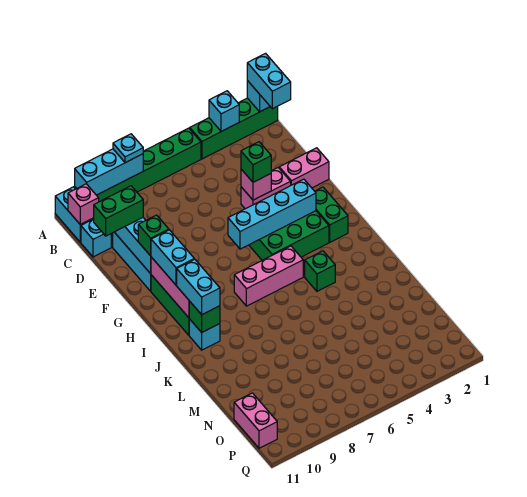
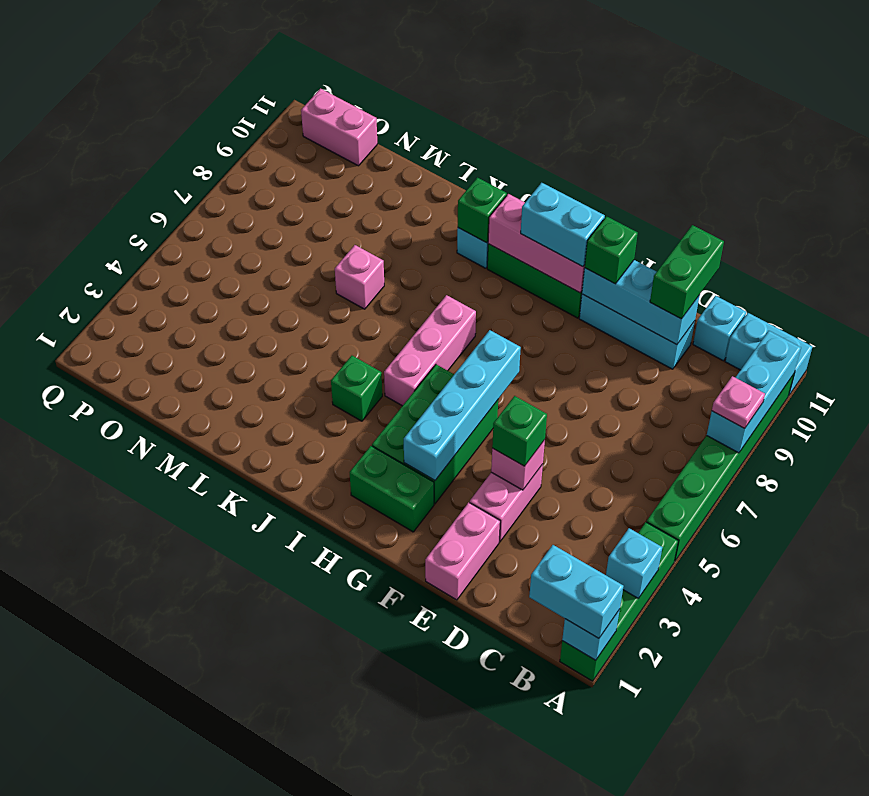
cyan 1x1 plate [113,134,143,163] -> pink 1x1 plate [712,376,765,429]
pink 1x1 brick [68,184,99,225] -> pink 1x1 brick moved to [335,245,384,309]
cyan 1x2 brick [177,259,220,315] -> none

